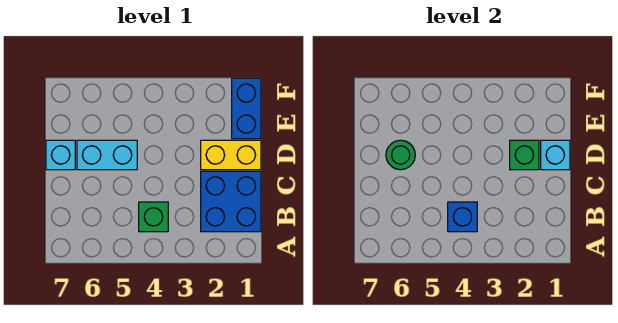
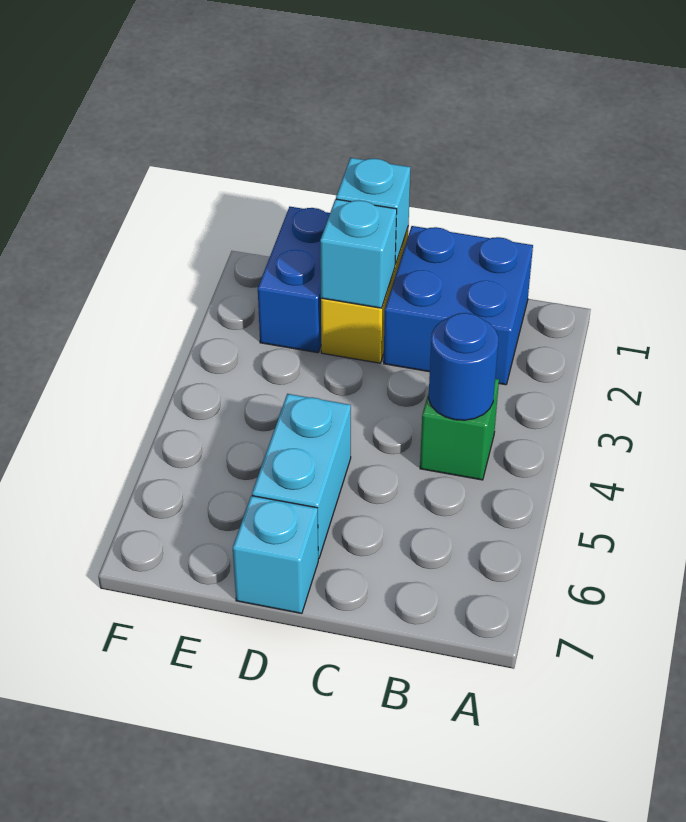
blue 1x1 brick [448,202,477,232] -> blue 1x1 round brick [429,313,498,420]
green 1x1 brick [510,140,539,170] -> cyan 1x1 brick [320,199,397,308]
green 1x1 round brick [386,140,415,170] -> none
blue 1x2 brick [232,78,261,139] -> blue 1x2 brick turned to [258,207,330,353]

